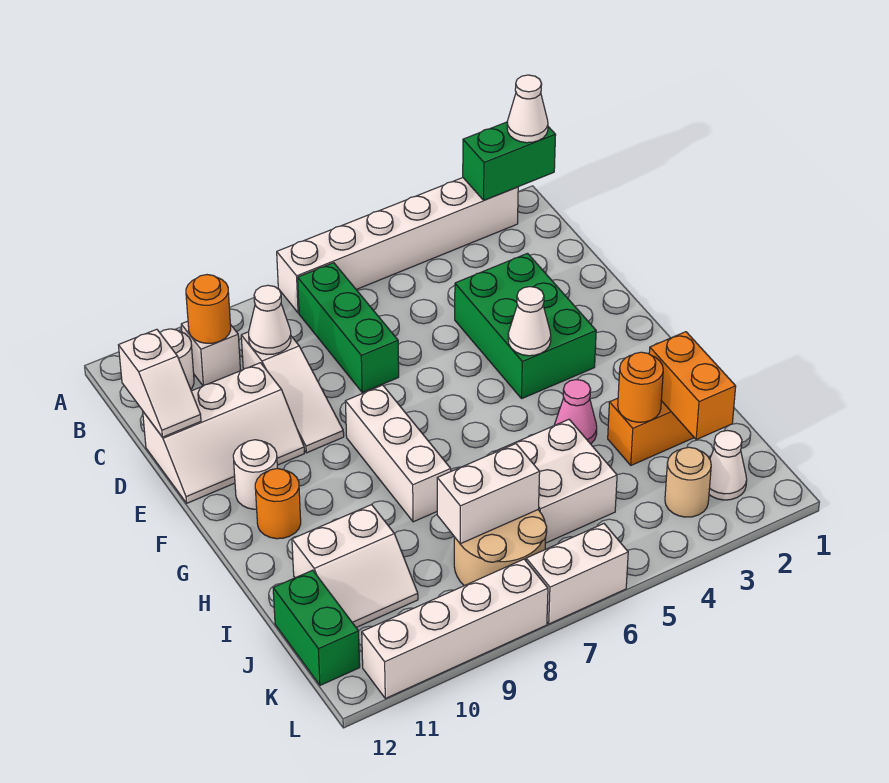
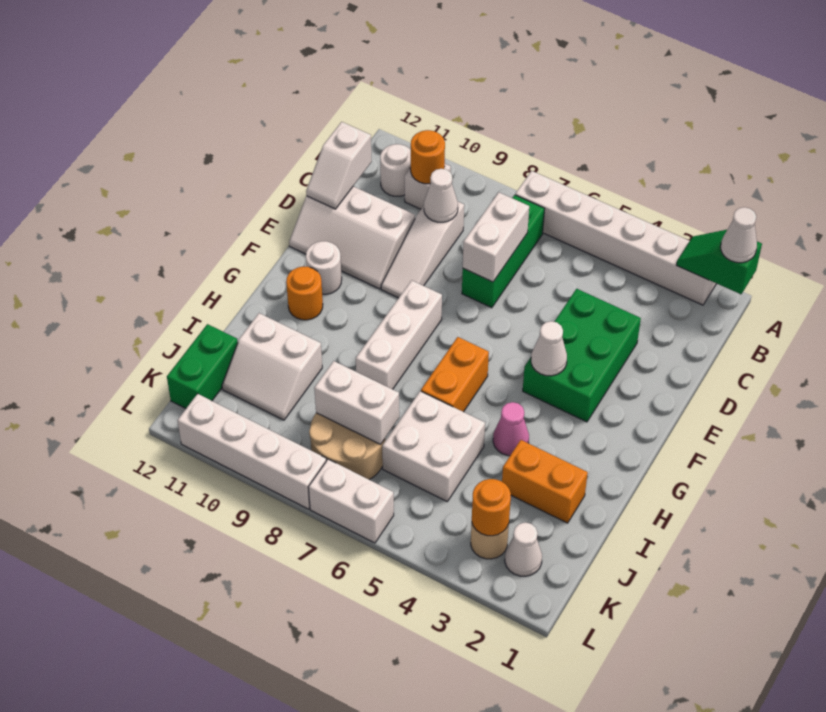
green 1x2 brick [463,122,556,200] -> green 1x2 slope [676,230,762,294]
none -> white 1x2 brick [463,192,529,282]
orange 1x2 brick [649,332,736,440] -> orange 1x2 brick moved to [421,337,489,412]
orange 1x1 round brick [618,352,663,422] -> orange 1x1 round brick moved to [472,479,511,536]

